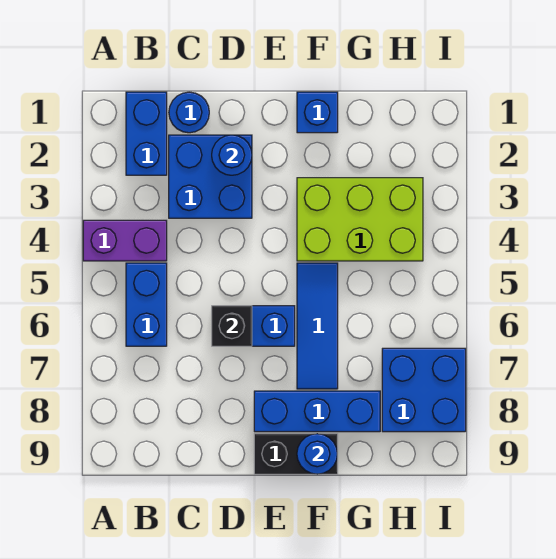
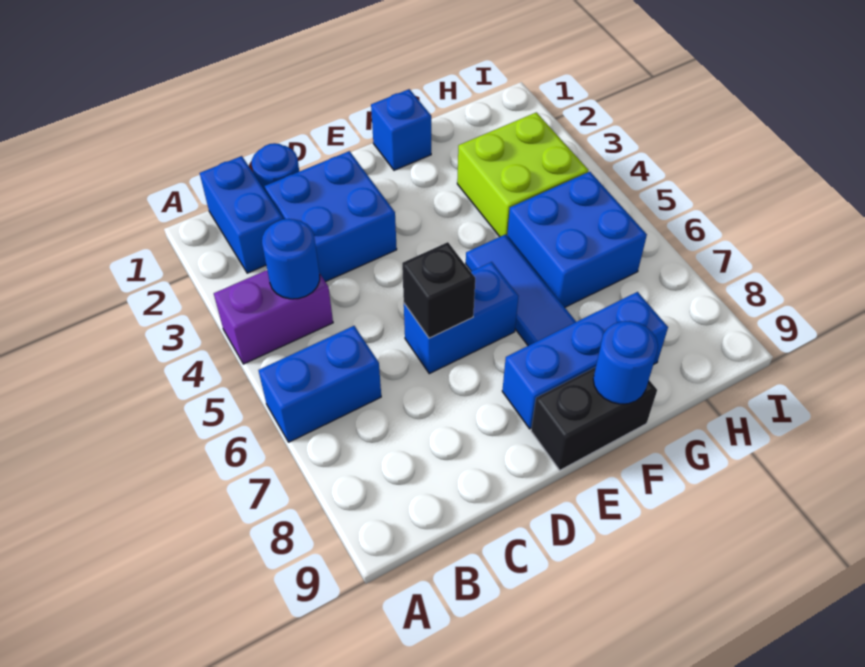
blue 1x2 brick [126,263,167,346] -> blue 1x2 brick turned to [258,326,381,442]
blue 1x1 round brick [212,135,252,175] -> blue 1x1 round brick moved to [262,219,320,299]
lime 2x3 brick [297,178,423,261] -> lime 2x2 brick [457,112,589,237]
blue 2x2 brick [382,348,466,432] -> blue 2x2 brick moved to [507,172,647,307]

